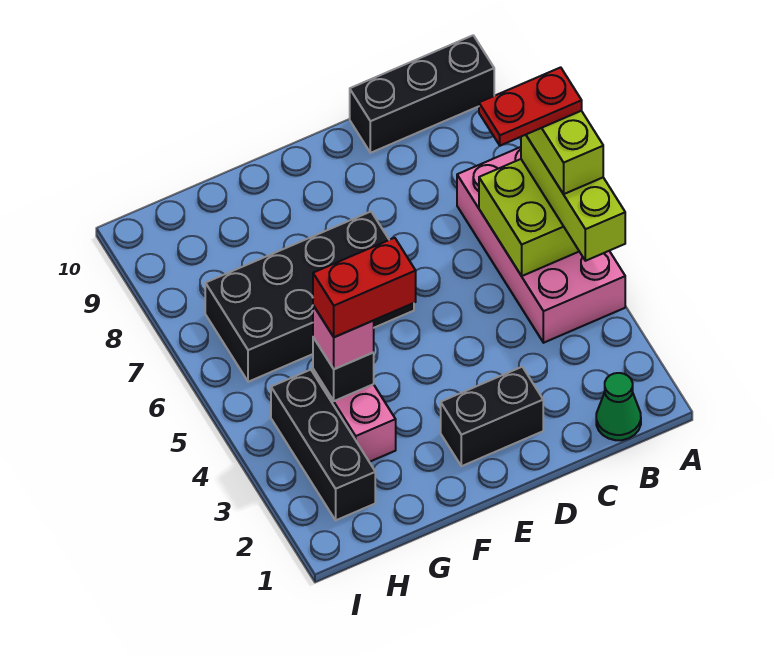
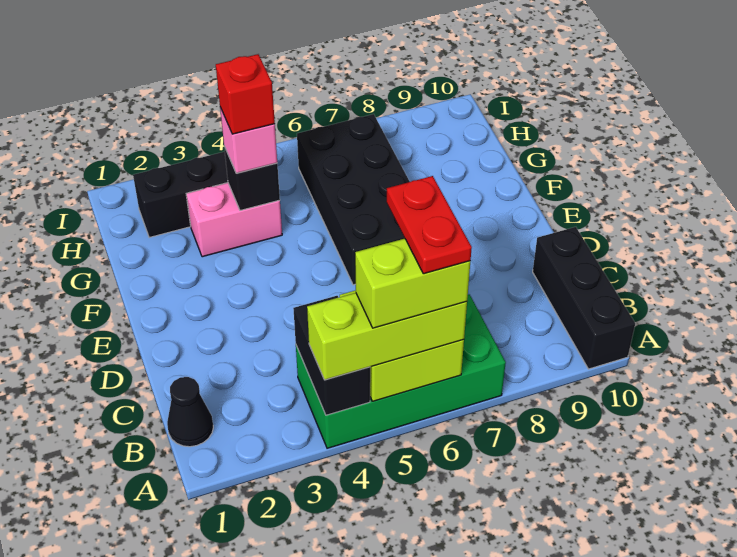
pink 2x4 brick [457,147,625,343] -> green 2x4 brick [296,294,506,448]
green 1x1 cone [596,373,641,440] -> black 1x1 cone [167,377,213,447]
black 1x2 brick [441,367,543,466] -> black 1x2 brick moved to [293,296,370,415]
red 1x2 brick [313,238,416,337] -> red 1x1 brick [216,54,275,134]

